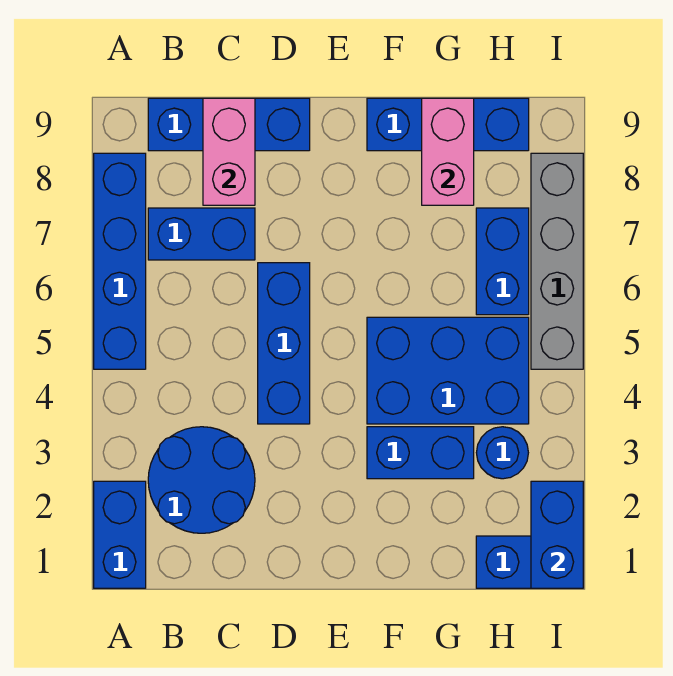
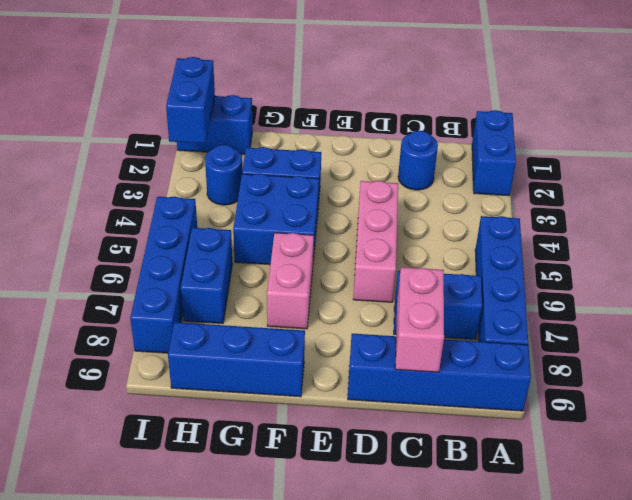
blue 2x2 round brick [148,427,255,533] -> blue 1x1 round brick [398,131,438,190]
blue 1x3 brick [148,98,310,151] -> blue 1x4 brick [348,334,531,411]
blue 1x3 brick [258,263,310,424] -> pink 1x3 brick [353,181,398,302]
blue 2x3 brick [367,317,529,424] -> blue 2x2 brick [233,174,319,265]
pink 1x2 brick [422,98,474,205] -> pink 1x2 brick moved to [267,233,314,329]
grey 1x4 brick [531,153,583,369] -> blue 1x4 brick [130,197,197,353]

